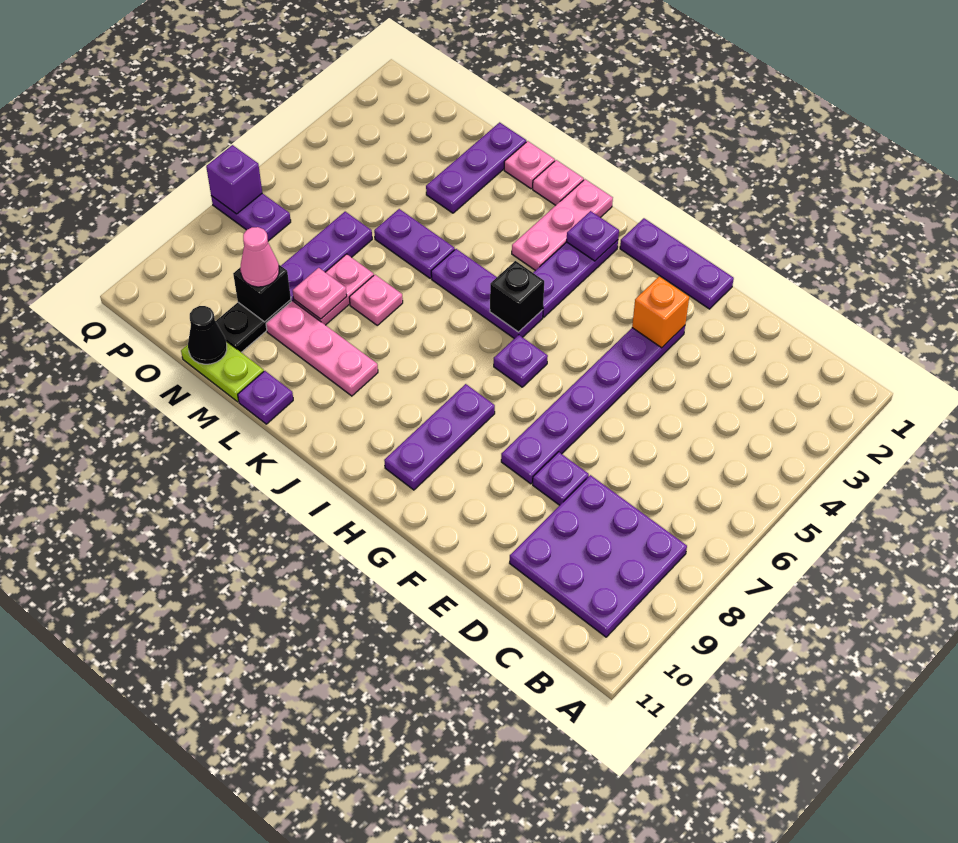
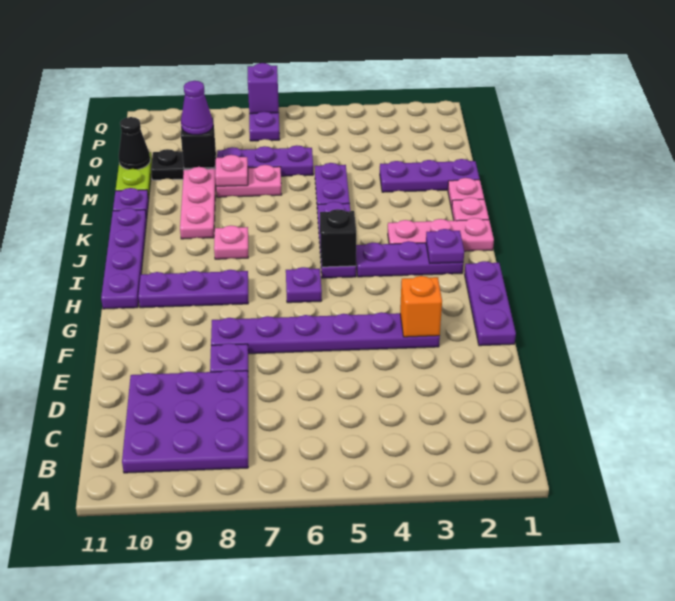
none -> purple 1x4 plate [101,208,147,309]
pink 1x1 plate [349,275,403,325] -> pink 1x1 plate moved to [214,226,248,259]
pink 1x1 cone [240,227,279,287] -> purple 1x1 cone [181,81,213,135]

